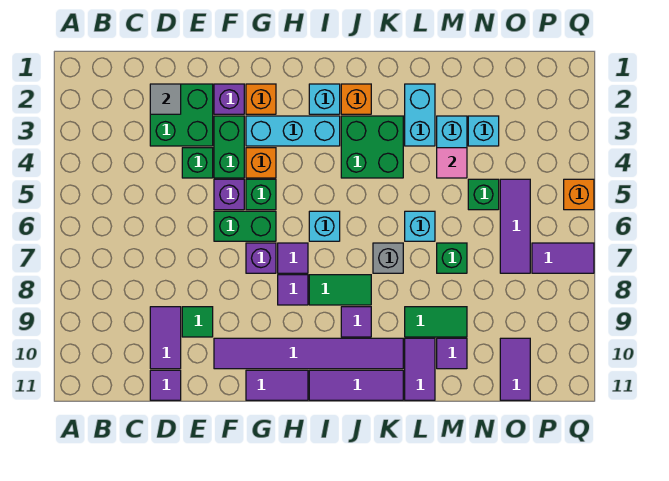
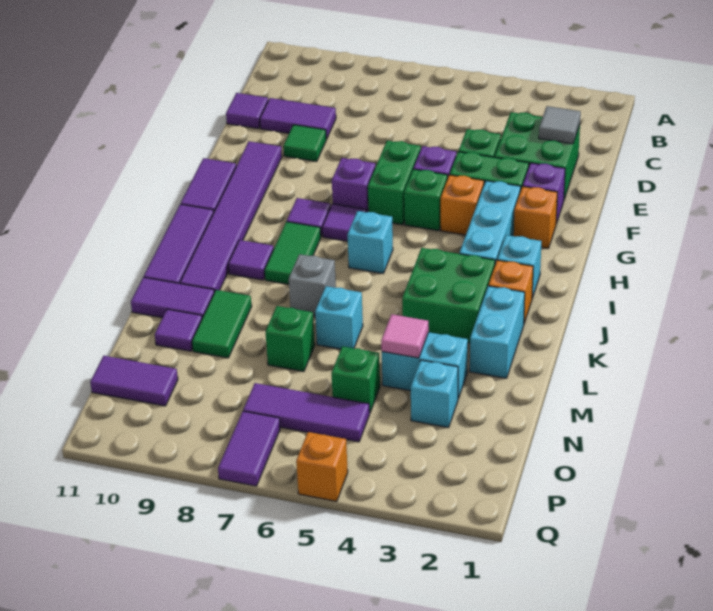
cyan 1x2 brick [405,84,435,146] -> cyan 1x2 brick turned to [470,286,525,378]

